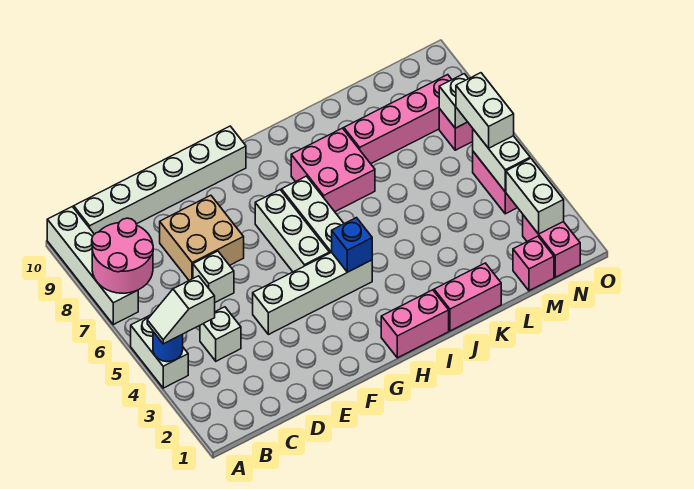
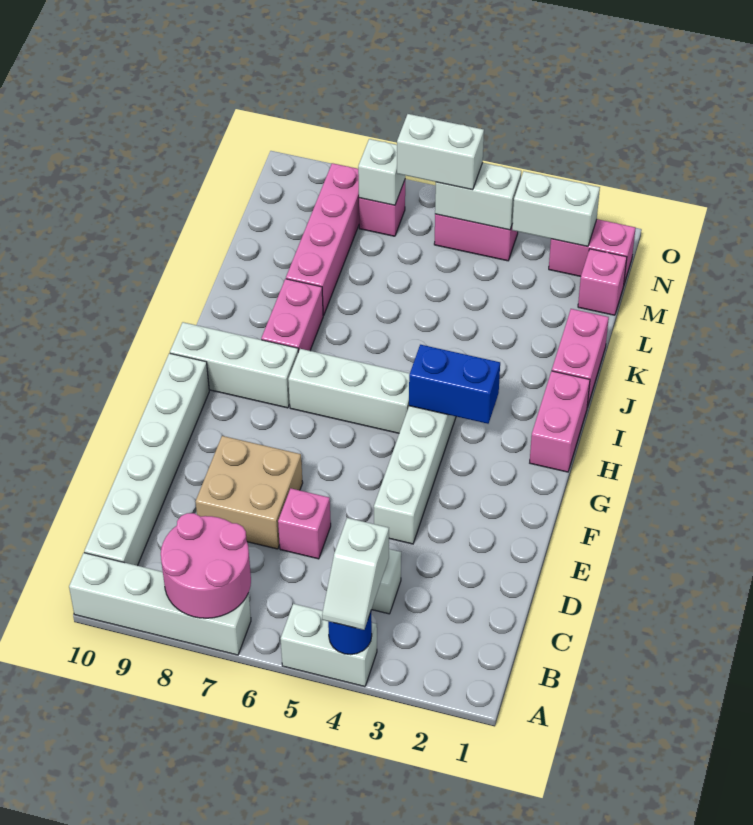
white 1x1 brick [193,251,234,302] -> pink 1x1 brick [278,488,331,559]
white 1x3 brick [255,190,329,272] -> white 1x3 brick moved to [170,322,298,408]
blue 1x1 brick [332,218,372,272] -> blue 1x2 brick [409,345,500,424]
pink 2x2 brick [291,128,375,212] -> pink 1x2 brick [261,279,323,352]

